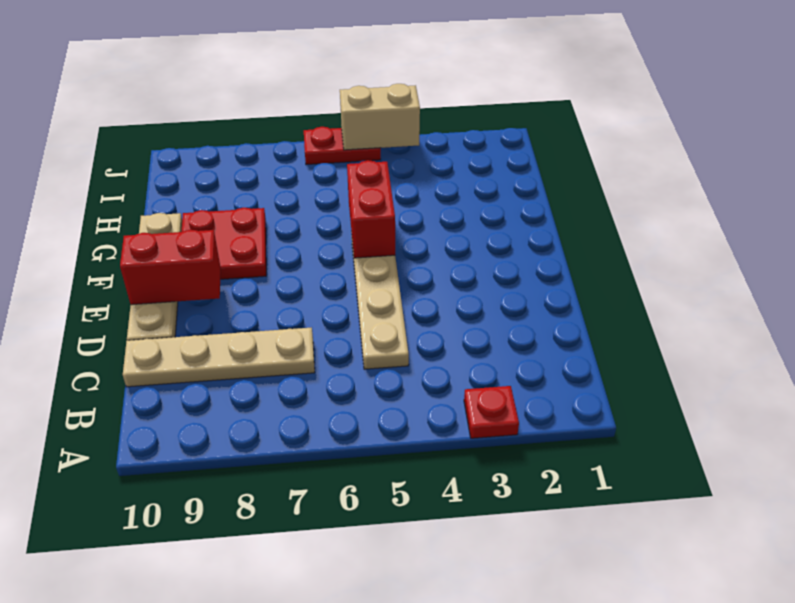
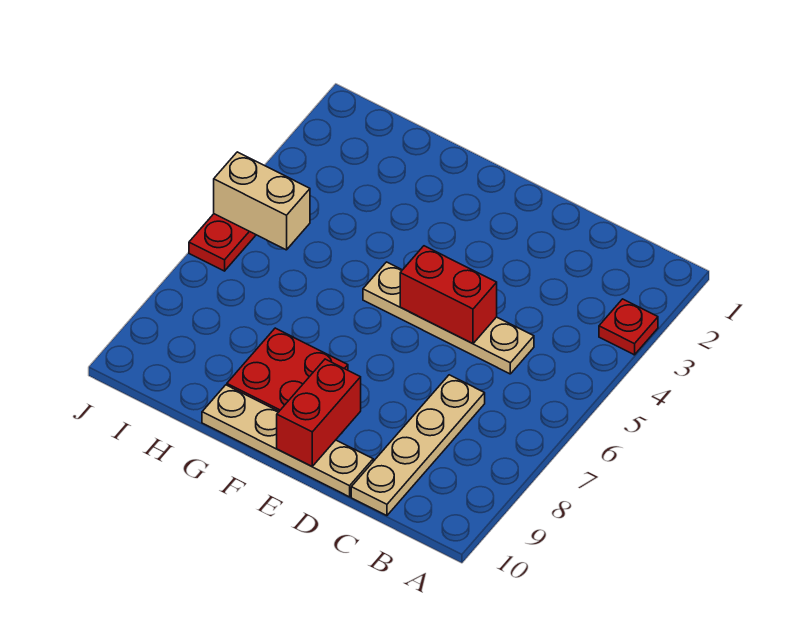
red 1x2 brick [347,160,395,258] -> red 1x2 brick moved to [400,246,497,344]
tan 1x2 brick [340,84,420,150] -> tan 1x2 brick turned to [214,152,310,250]

